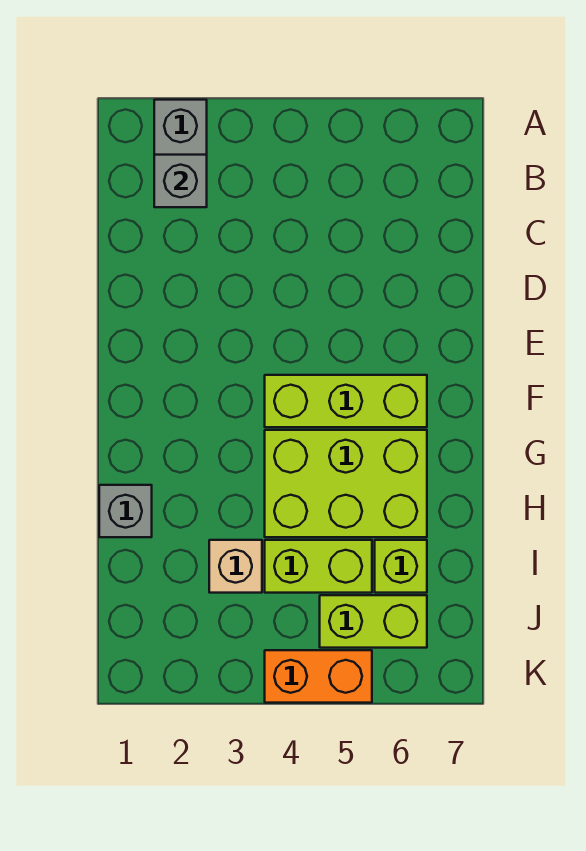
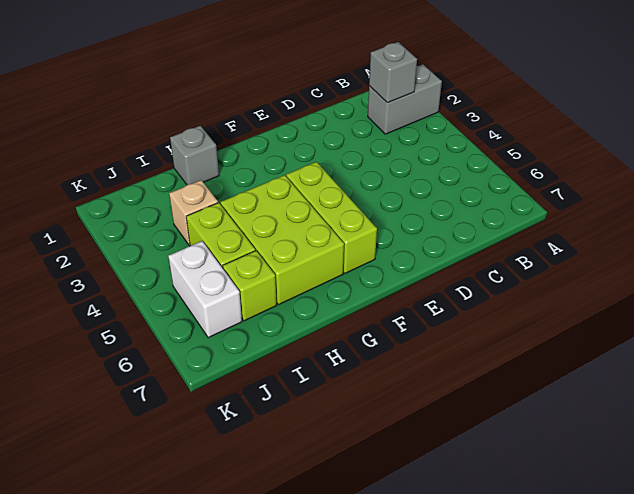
lime 1x2 brick [320,595,427,648] -> white 1x2 brick [168,241,242,338]
orange 1x2 brick [265,650,372,703] -> none

